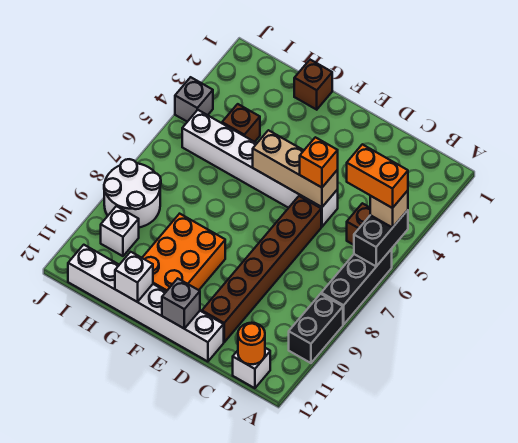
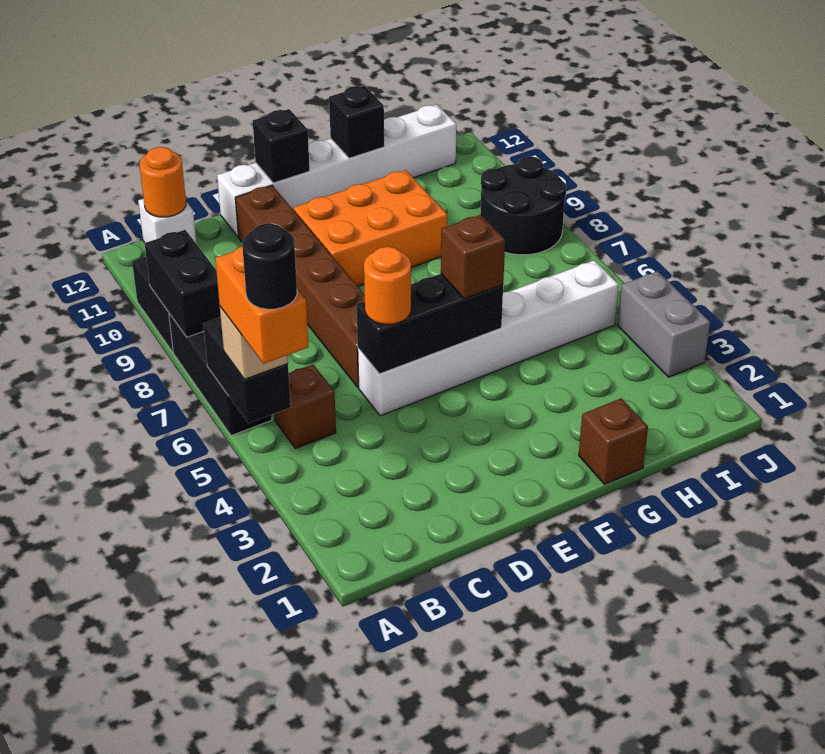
none -> black 1x1 round brick [242,223,297,309]
orange 1x2 brick [347,144,408,208] -> orange 1x2 brick turned to [215,247,308,364]
none -> black 1x2 brick [145,230,221,337]
tan 1x3 brick [253,130,338,207] -> black 1x3 brick [357,274,503,374]
orange 1x1 brick [300,137,338,187] -> orange 1x1 round brick [364,247,411,324]
grey 1x1 brick [162,279,200,329] -> black 1x1 brick [253,109,310,183]
orange 2x3 brick [142,214,225,291] -> orange 2x3 brick turned to [294,170,447,286]
white 1x1 brick [115,252,153,302] -> black 1x1 brick [329,86,384,158]
brown 1x1 brick [222,104,260,142] -> brown 1x1 brick moved to [441,215,505,299]
white 2x2 round brick [104,159,161,227] -> black 2x2 round brick [480,156,566,255]
white 1x1 brick [101,206,139,256] -> none
grey 1x1 brick [175,77,213,122] -> grey 1x2 brick [618,271,710,377]

